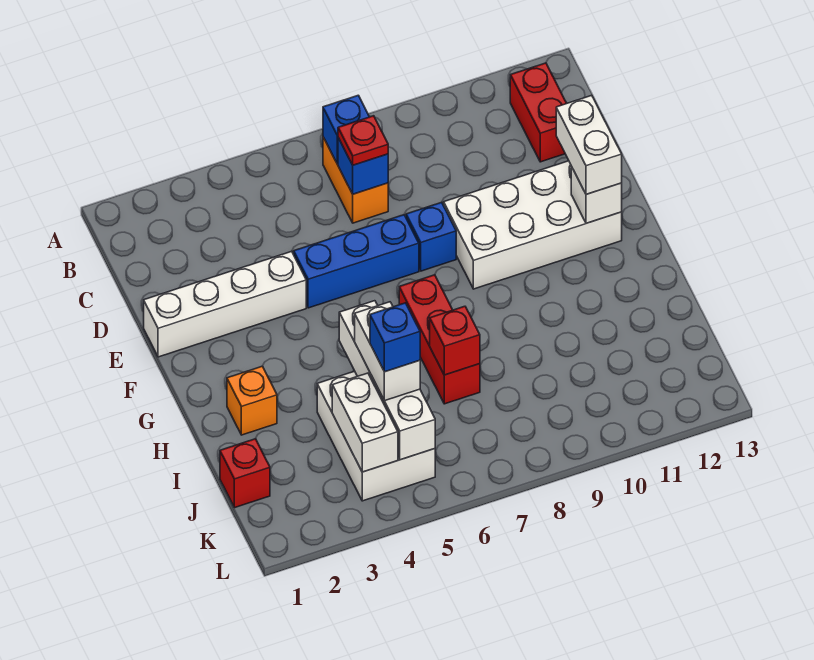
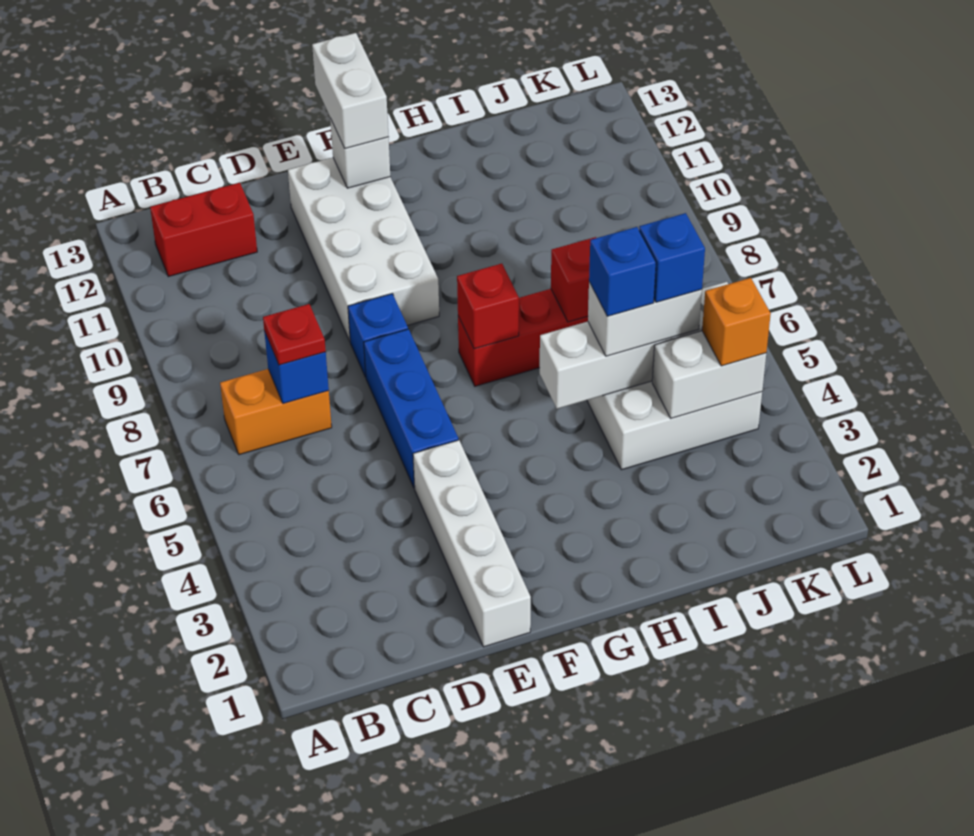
blue 1x1 brick [323,95,369,164] -> blue 1x1 brick moved to [589,227,656,316]
white 1x2 brick [556,95,622,194] -> white 1x2 brick turned to [312,33,389,148]
orange 1x1 brick [227,366,277,435] -> orange 1x1 brick moved to [702,278,771,366]
red 1x1 brick [220,439,270,508] -> red 1x1 brick moved to [457,264,519,349]

